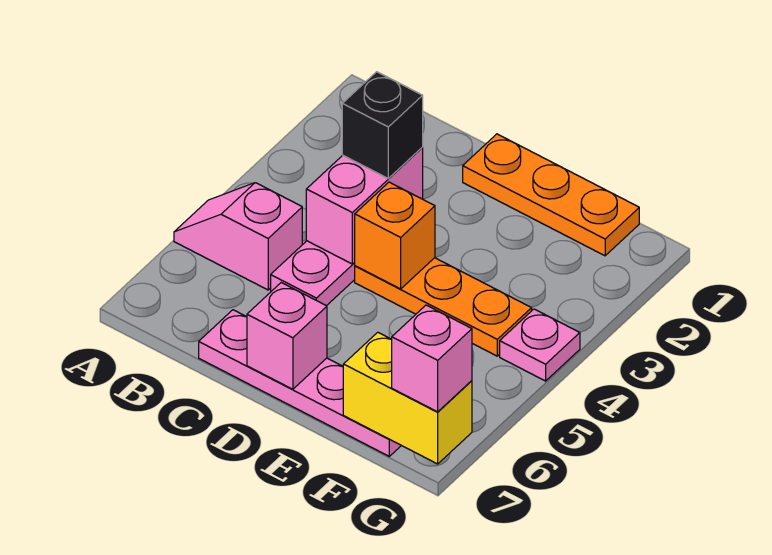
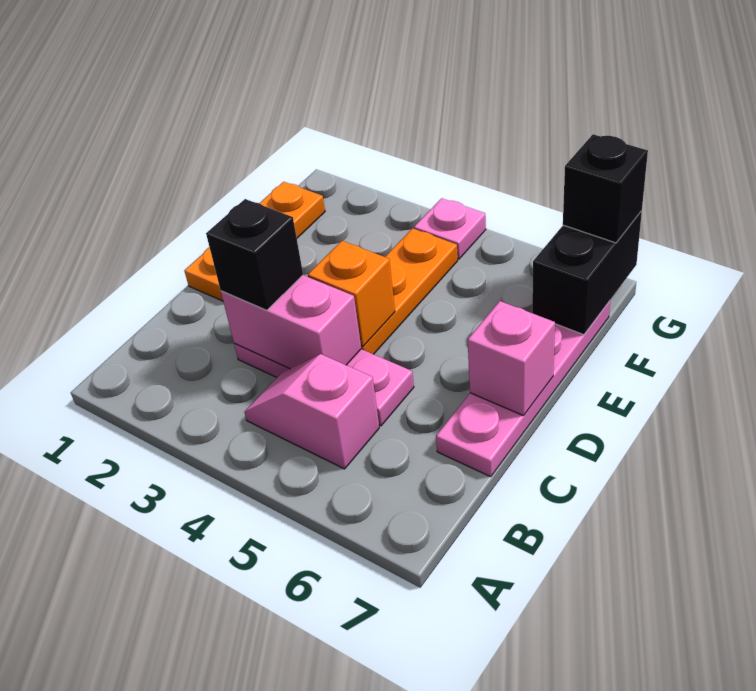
pink 1x2 slope [174,183,302,290] -> pink 1x2 slope turned to [245,354,379,469]
yellow 1x2 brick [343,332,472,464] -> black 1x2 brick [532,211,642,335]
pink 1x1 brick [391,305,472,412] -> black 1x1 brick [563,134,648,243]

